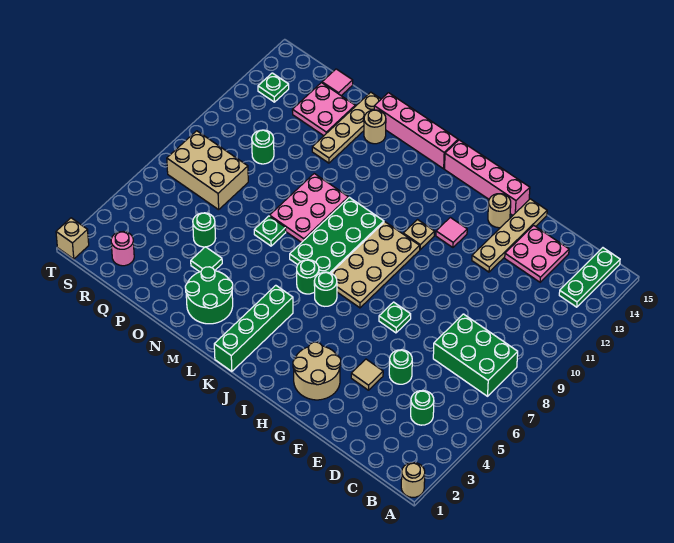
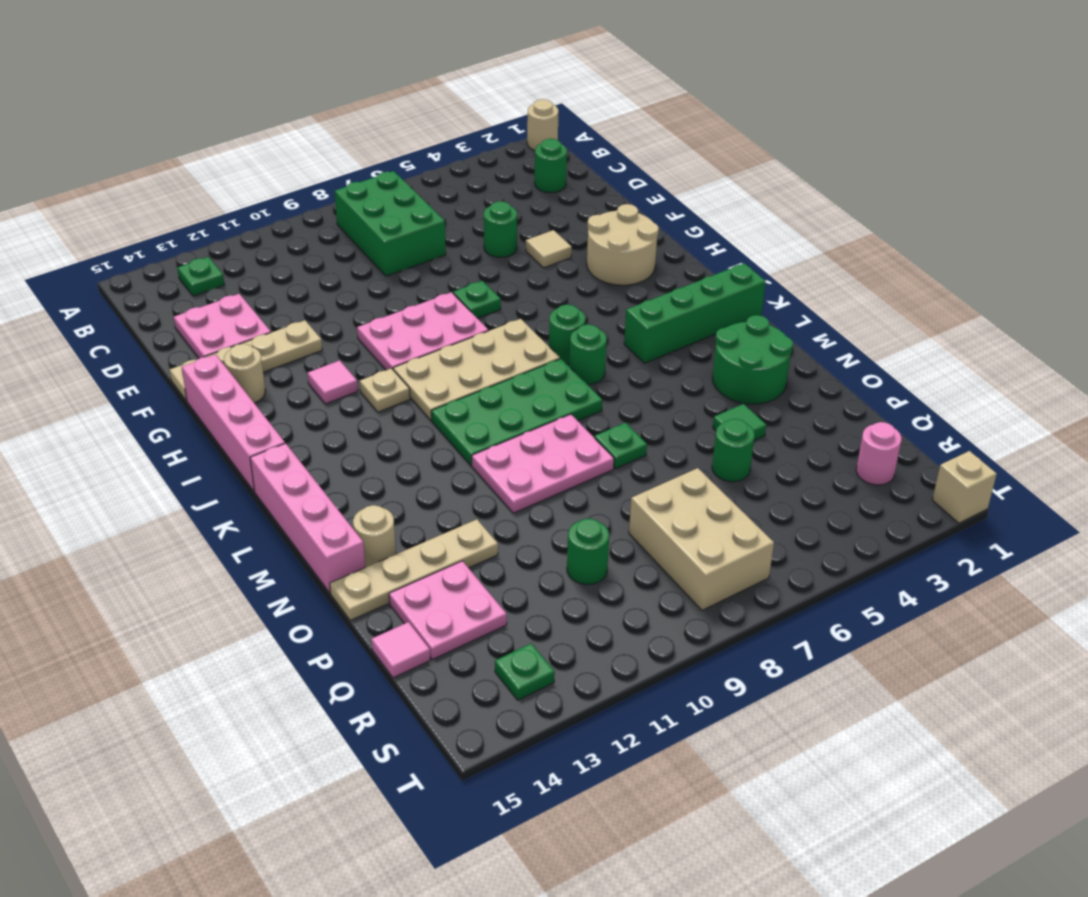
green 1x3 plate [559,248,620,307] -> green 1x1 plate [177,257,224,296]
green 1x1 round brick [411,391,434,425] -> green 1x1 round brick moved to [535,139,567,193]
none -> pink 2x3 plate [357,292,488,370]

